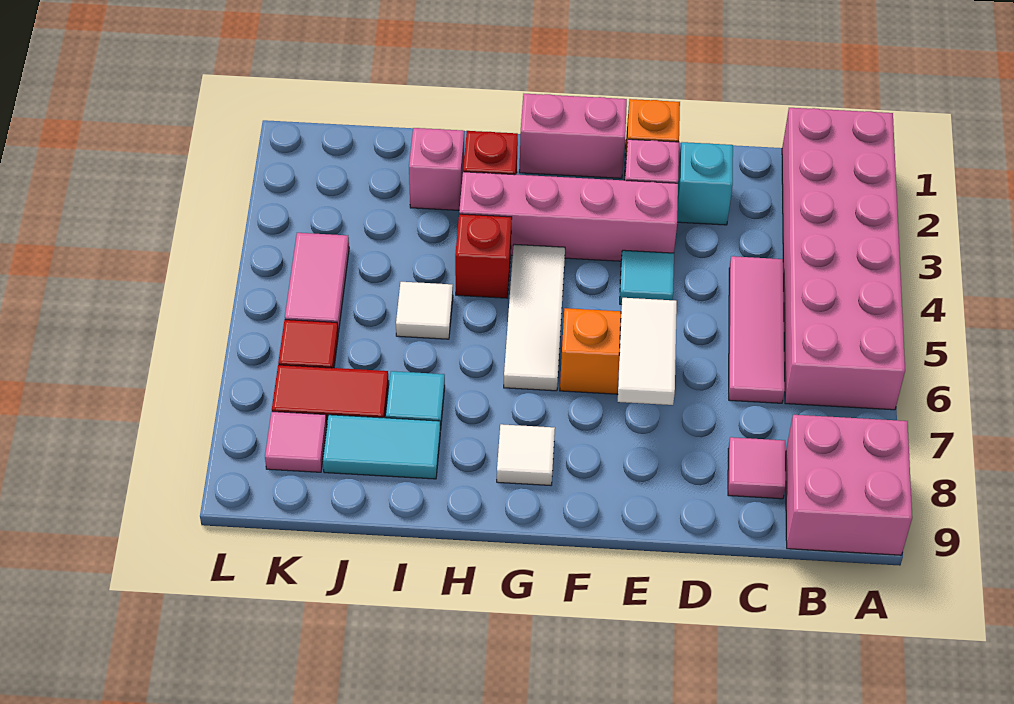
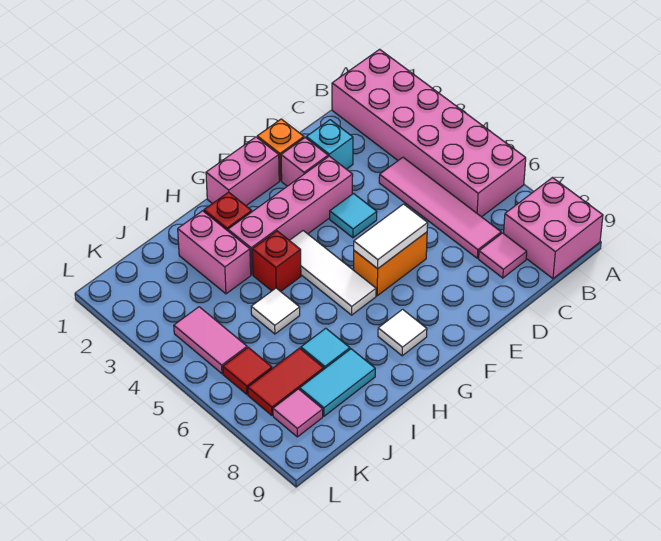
pink 1x3 tile [729,256,785,403] -> pink 1x4 tile [379,157,501,258]
white 1x2 tile [618,298,677,405] -> white 1x2 tile turned to [354,204,428,269]
pink 1x1 brick [409,128,464,210] -> pink 1x2 brick [178,211,251,294]

